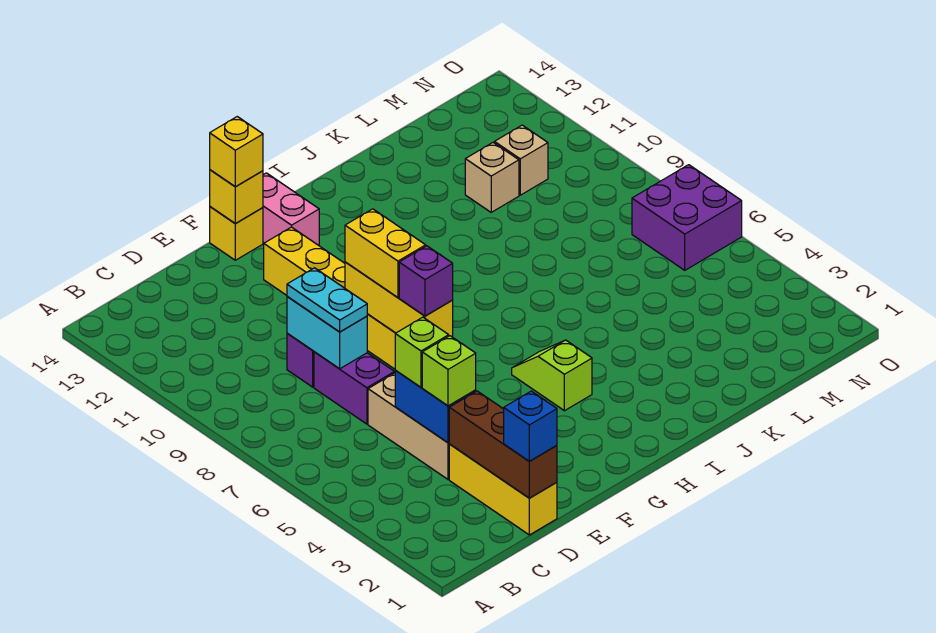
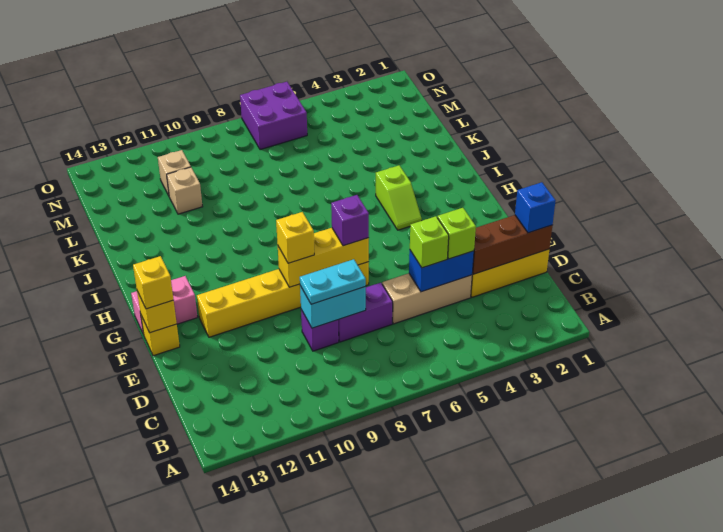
yellow 1x2 brick [345,209,426,298] -> yellow 1x1 brick [276,212,314,263]
lime 1x2 slope [512,340,592,411] -> lime 1x2 slope turned to [376,165,422,230]

